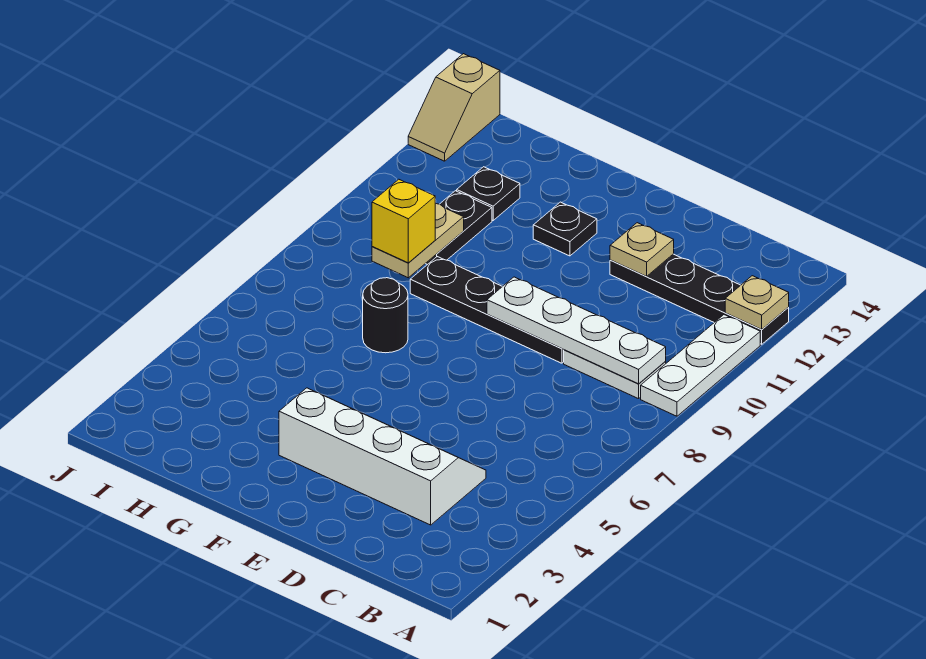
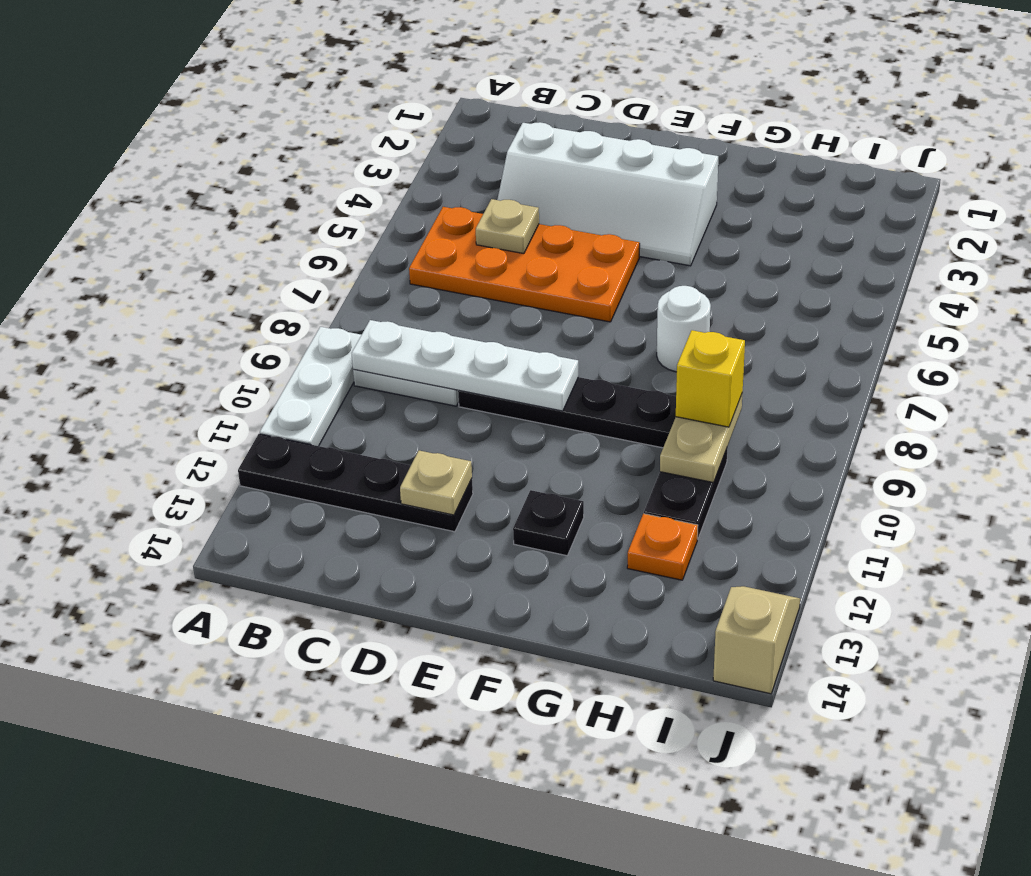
tan 1x1 plate [725,276,789,330] -> tan 1x1 plate moved to [476,199,539,254]
none -> orange 2x4 plate [409,207,640,322]
black 1x1 round brick [363,278,408,353] -> white 1x1 round brick [657,286,711,372]
black 1x1 plate [457,167,520,220] -> orange 1x1 plate [627,514,698,580]

